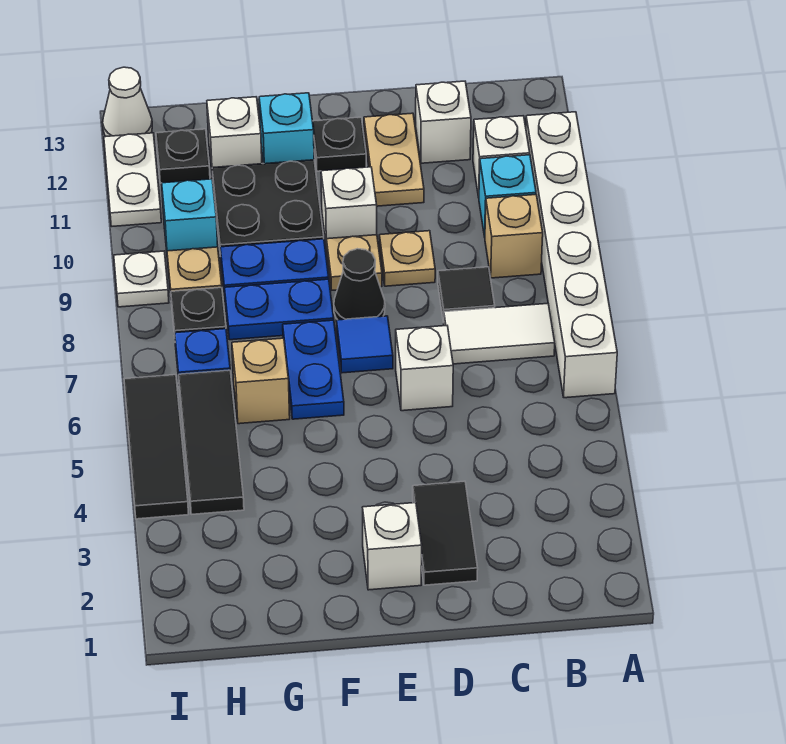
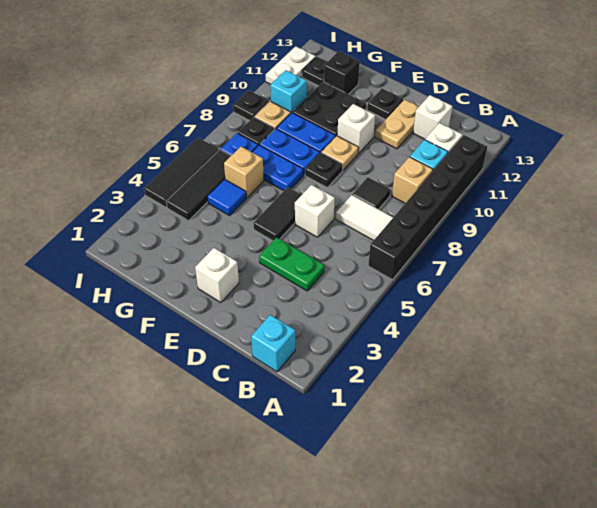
white 1x6 brick [526,112,617,398] -> black 1x6 brick [368,135,487,280]
none -> green 1x2 plate [259,237,324,291]
black 1x2 tile [413,481,478,585] -> black 1x2 tile moved to [253,187,301,241]
tan 1x1 plate [379,231,435,286] -> none
blue 1x1 tile [336,316,393,373] -> blue 1x1 tile moved to [207,179,246,216]
black 1x1 cone [334,249,385,320] -> black 1x1 plate [305,153,343,187]
blue 1x2 plate [283,320,344,419] -> blue 1x2 plate turned to [252,145,303,191]
cyan 1x1 brick [259,93,314,164] -> cyan 1x1 brick moved to [251,315,295,372]
white 1x1 brick [207,97,262,178] -> black 1x1 brick [324,51,360,94]
white 1x1 plate [114,251,169,307] -> black 1x1 plate [233,90,269,121]
white 1x1 cone [103,67,152,136] -> none

